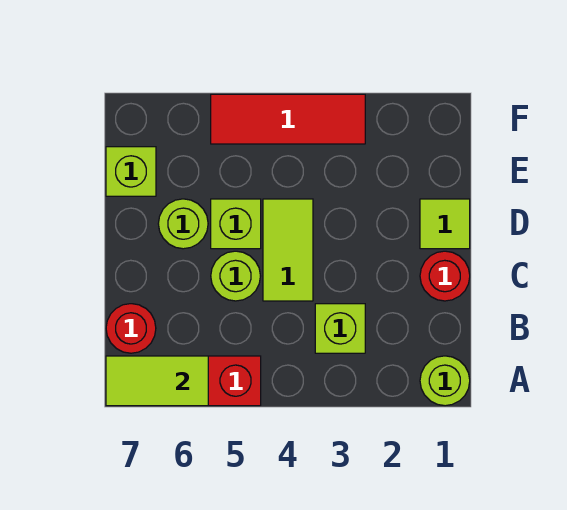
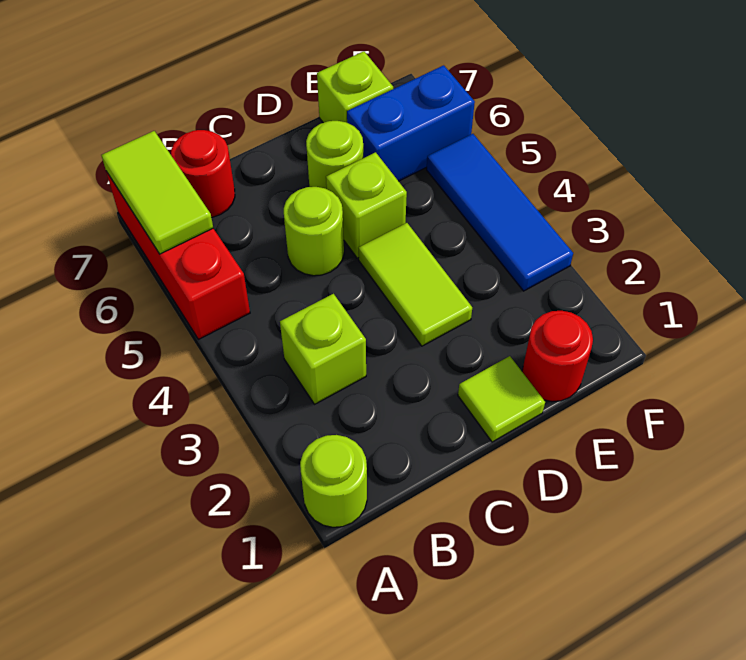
red 1x1 round brick [420,251,470,301] -> red 1x1 round brick moved to [522,311,593,402]
lime 1x2 tile [263,199,313,301] -> lime 1x2 tile turned to [358,223,472,346]
none -> blue 1x2 brick [347,65,475,181]
red 1x3 tile [211,94,365,144] -> blue 1x3 tile [427,134,573,291]

